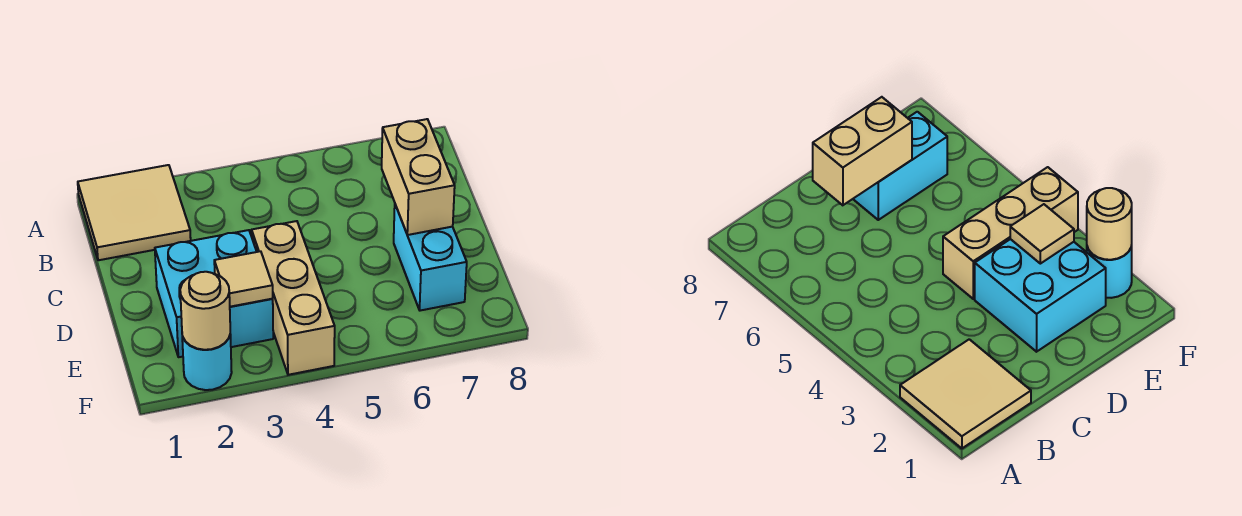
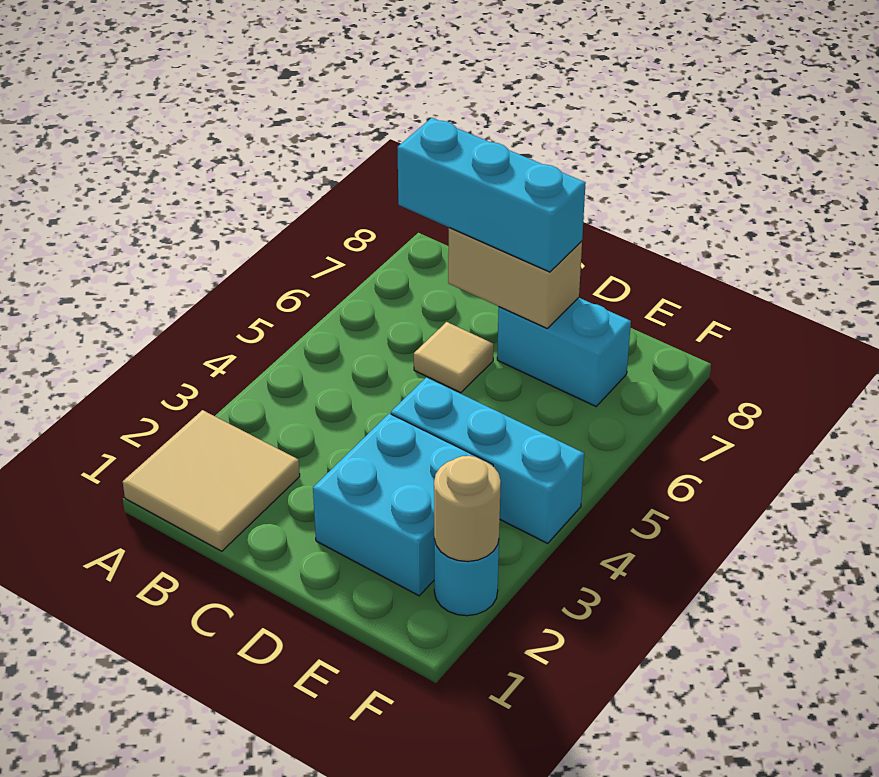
none -> cyan 1x3 brick [397,118,586,272]
tan 1x3 brick [252,221,335,375] -> cyan 1x3 brick [391,377,584,543]
tan 1x1 tile [214,251,273,307] -> tan 1x1 tile moved to [414,322,494,393]

